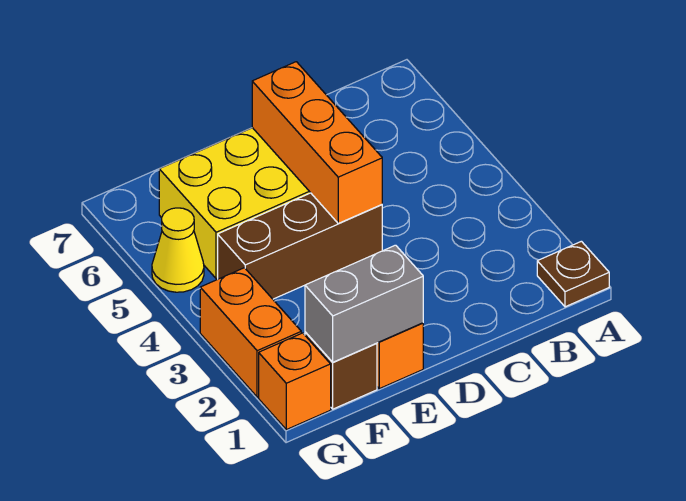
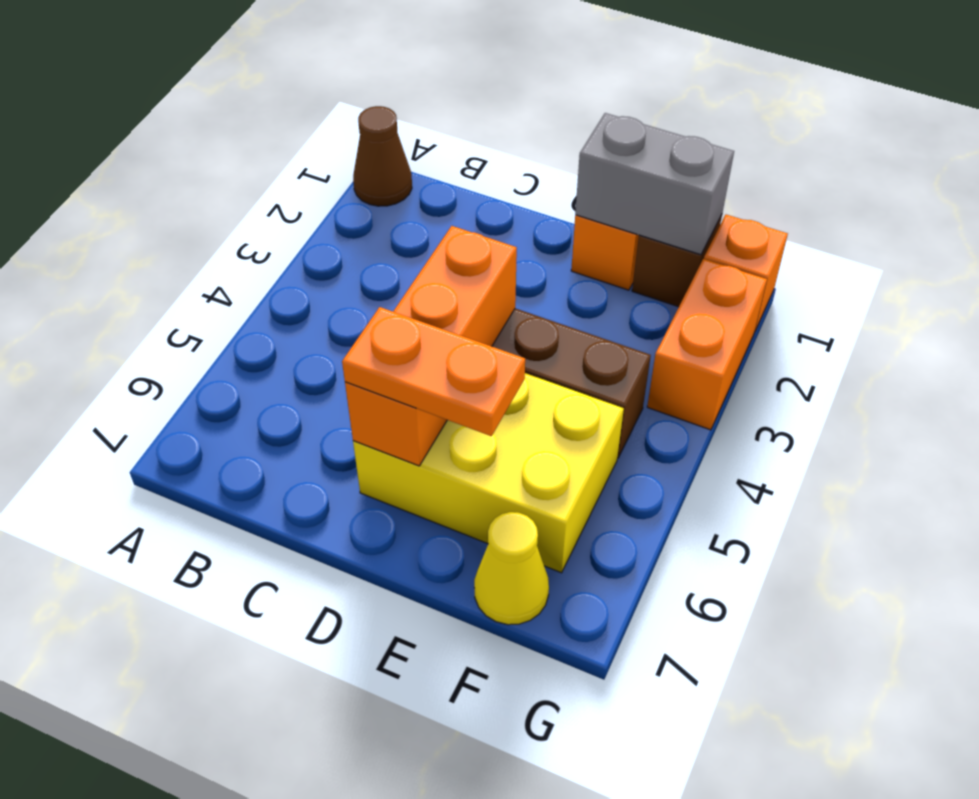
brown 1x1 plate [537,241,609,307] -> brown 1x1 cone [353,106,412,206]
none -> orange 1x2 plate [342,307,525,436]
yellow 1x1 cone [152,208,204,292] -> yellow 1x1 cone moved to [474,512,549,625]

